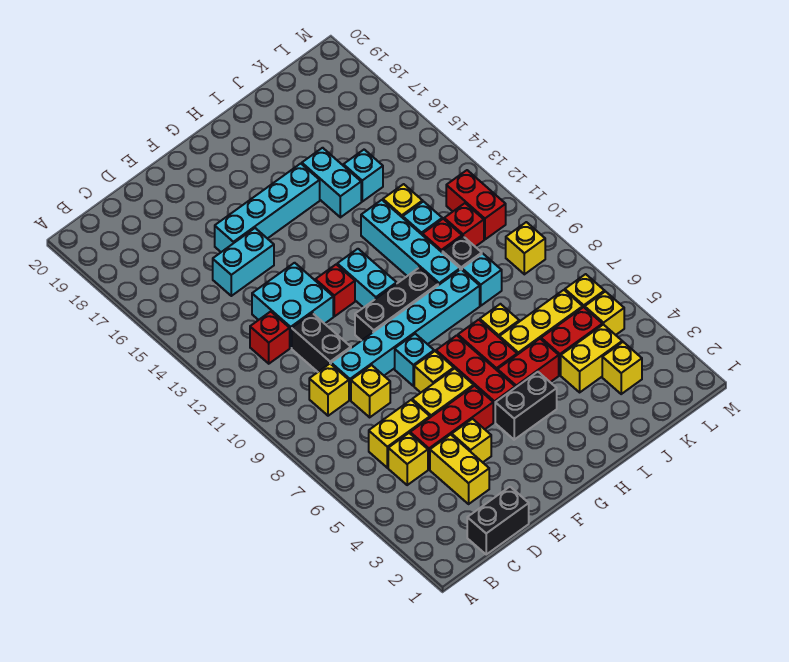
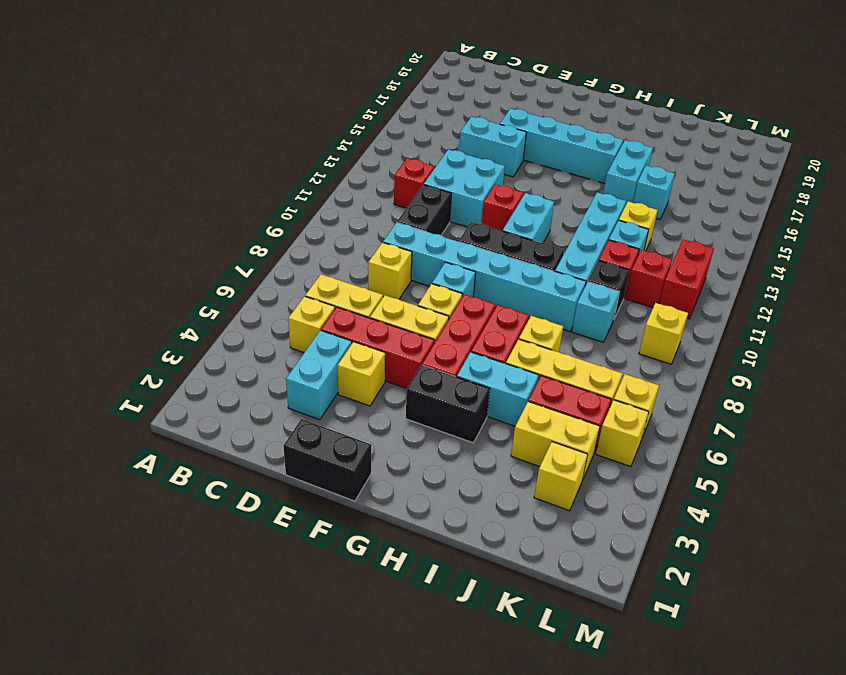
black 1x2 brick [467,487,529,554] -> black 1x2 brick moved to [283,419,371,501]
yellow 1x1 brick [309,364,349,416] -> none
yellow 1x2 brick [430,435,489,504] -> cyan 1x2 brick [286,330,352,420]
red 1x2 brick [497,339,559,388] -> cyan 1x2 brick [457,352,539,426]

